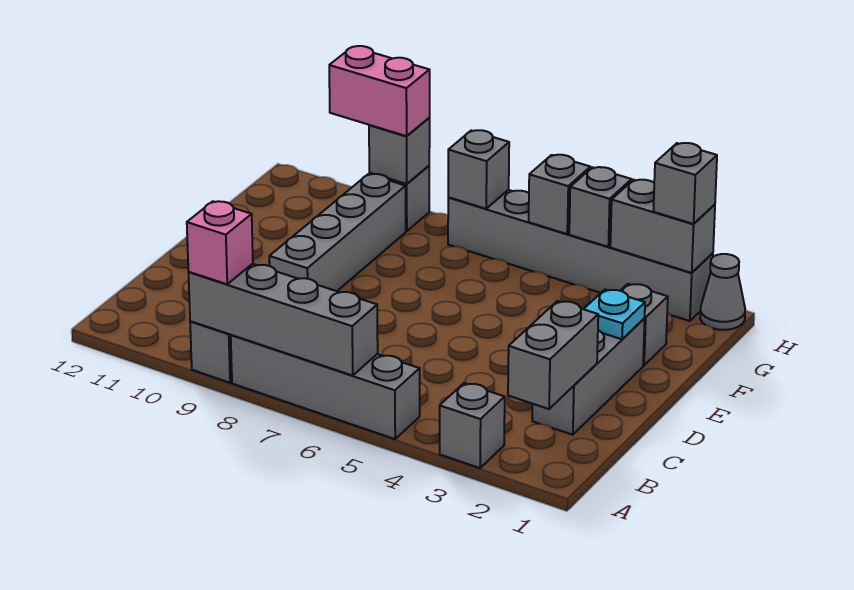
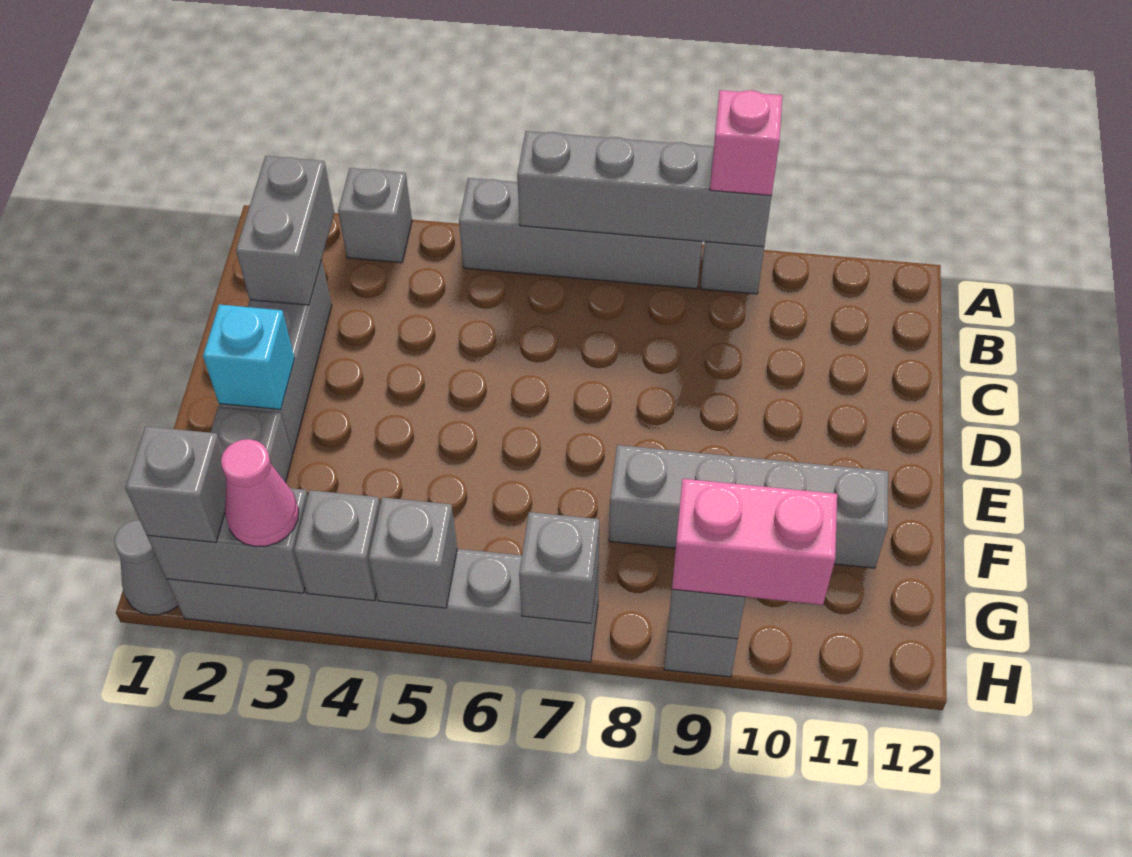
grey 1x4 brick [269,174,406,291] -> grey 1x4 brick turned to [609,445,888,568]
cyan 1x1 plate [584,290,645,339] -> cyan 1x1 brick [203,304,295,410]
none -> pink 1x1 cone [221,439,299,547]

